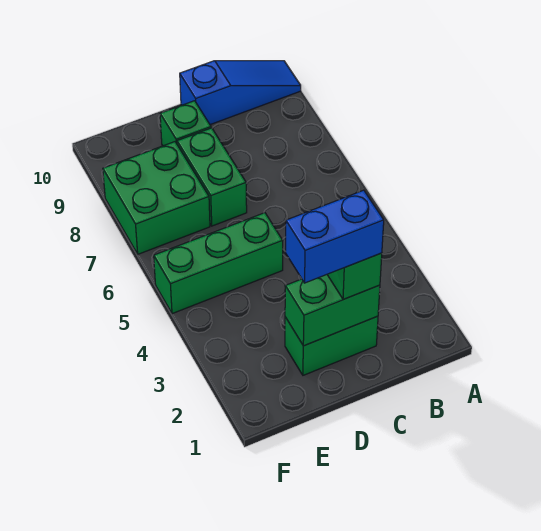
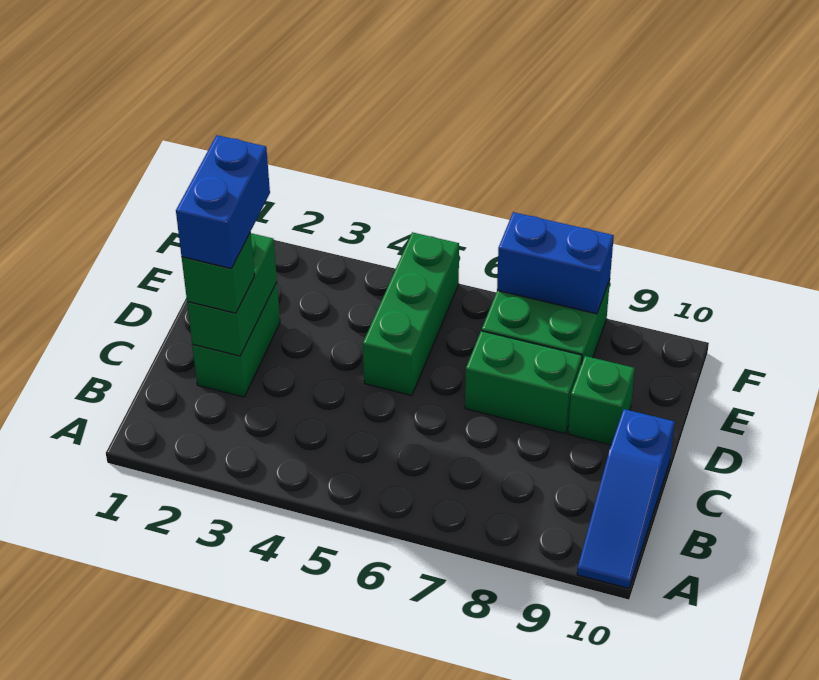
none -> blue 1x2 brick [497,212,614,314]

